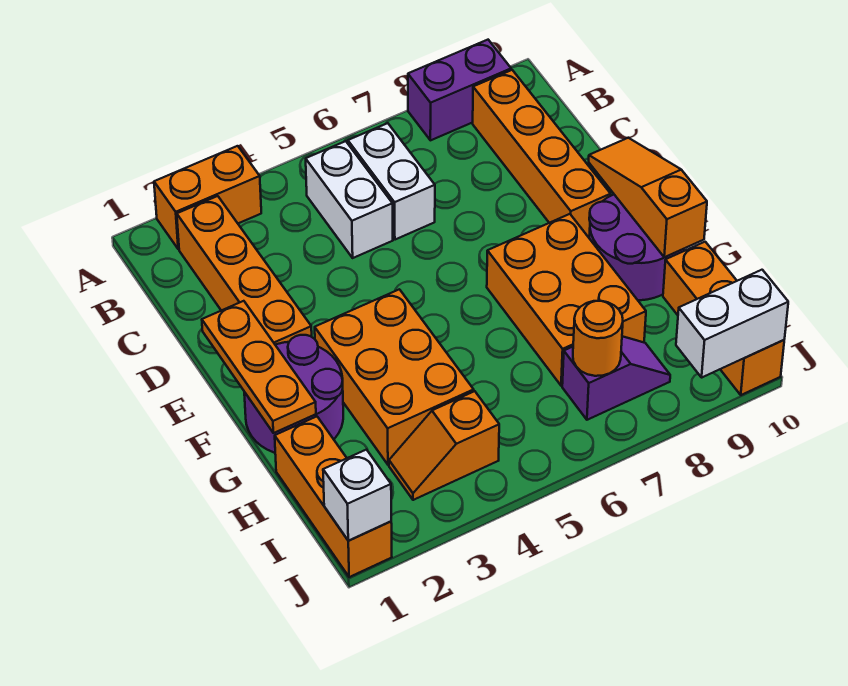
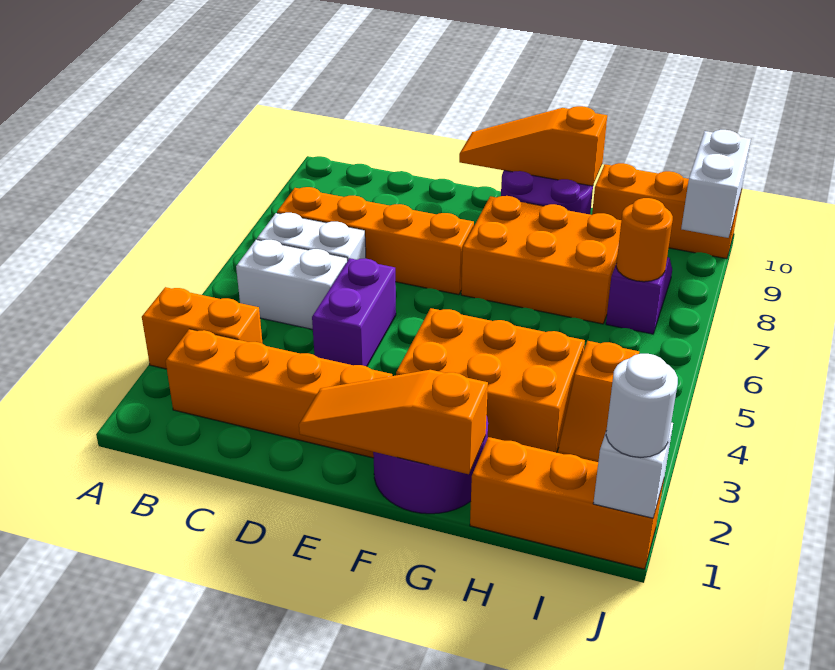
orange 1x2 brick [154,146,261,249] -> orange 1x2 brick turned to [142,287,263,369]
purple 1x2 brick [408,40,511,140] -> purple 1x2 brick moved to [312,258,396,366]
orange 1x4 brick [473,70,611,237] -> orange 1x4 brick moved to [277,187,474,295]
orange 1x3 plate [202,301,316,433] -> orange 1x3 slope [299,370,488,474]
none -> white 1x1 round brick [606,354,678,457]

